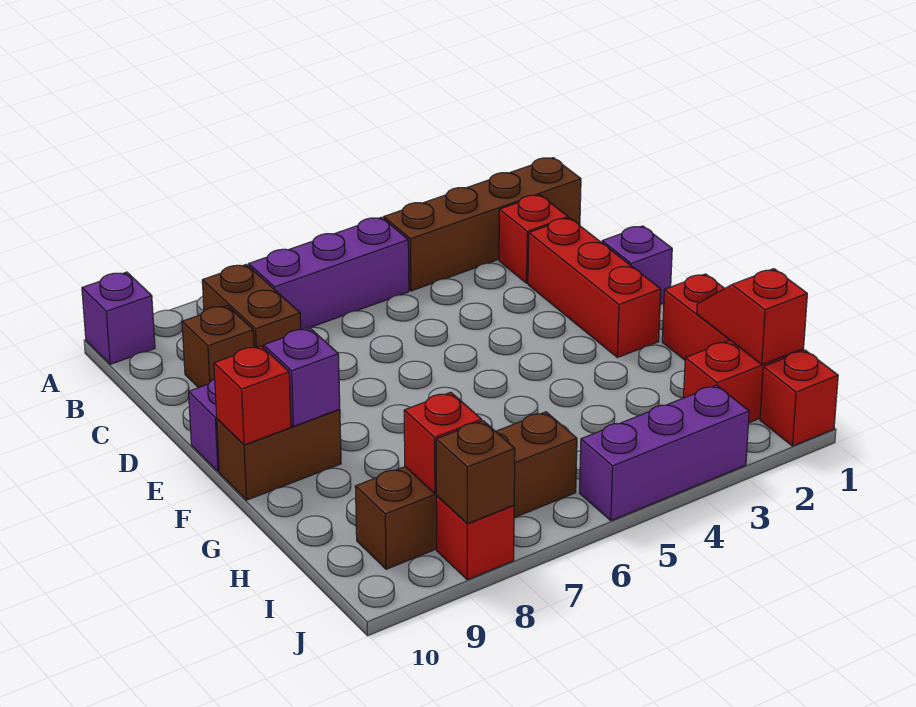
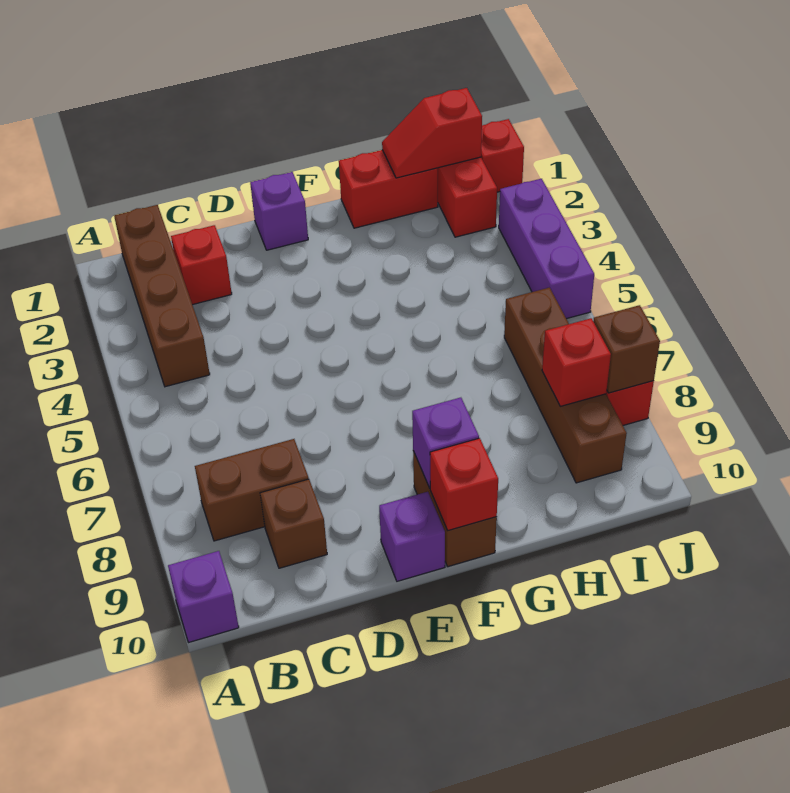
purple 1x3 brick [249,217,409,330] -> none
red 1x3 brick [528,218,661,357] -> none

